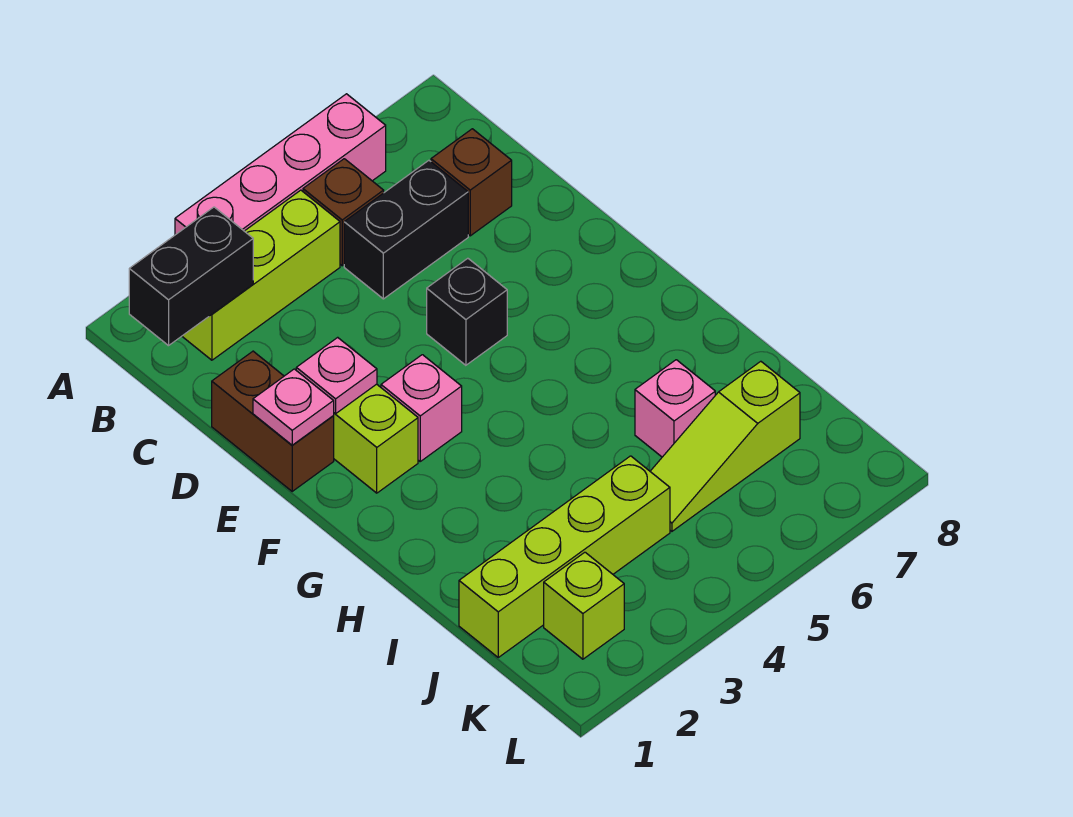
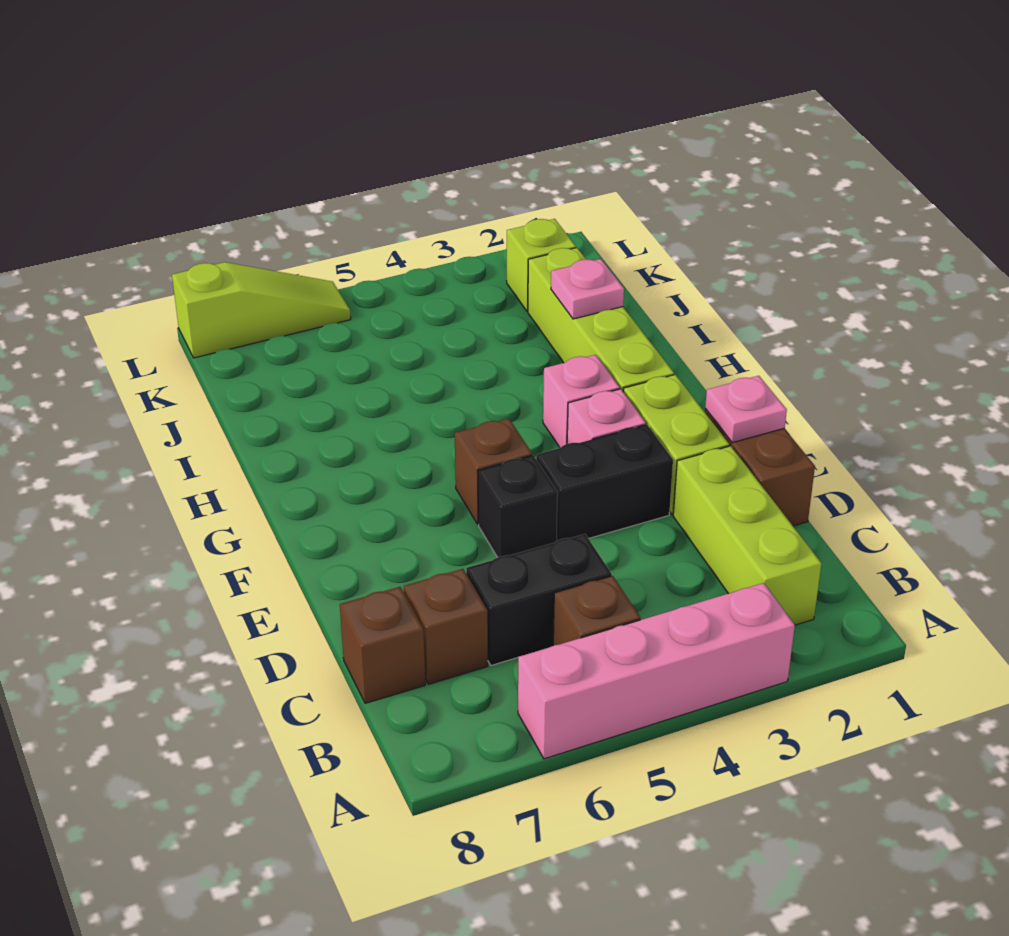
black 1x2 brick [129,207,253,346] -> black 1x2 brick moved to [536,425,673,541]
lime 1x3 brick [182,190,340,360] -> lime 1x3 brick turned to [673,446,822,625]
none -> brown 1x1 brick [340,587,425,703]
pink 1x1 plate [296,337,377,414] -> pink 1x1 plate moved to [551,259,624,319]
none -> brown 1x1 brick [455,419,532,524]
pink 1x1 brick [635,360,715,457] -> pink 1x1 brick moved to [543,355,620,448]
lime 1x4 brick [459,456,670,657] -> lime 1x4 brick turned to [528,248,674,391]
lime 1x3 slope [650,361,800,531] -> lime 1x3 slope moved to [172,262,351,358]

